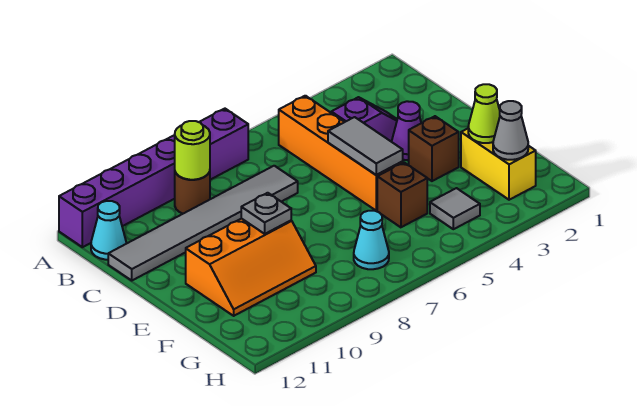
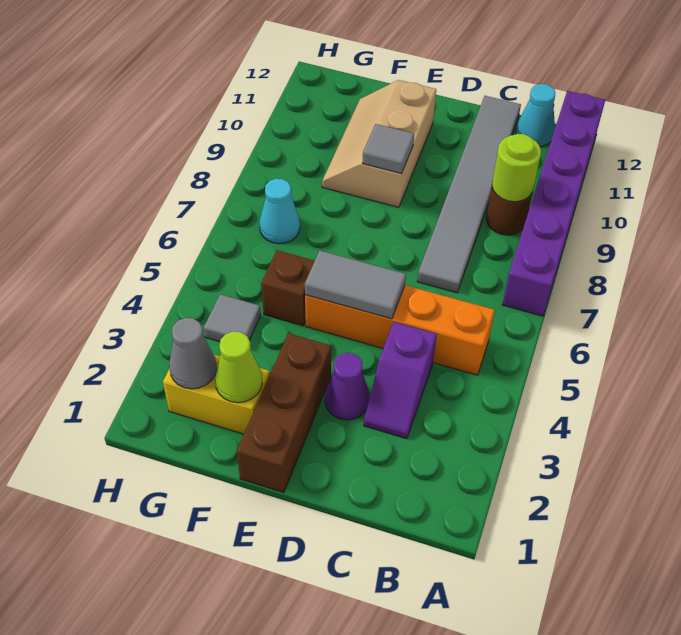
brown 1x1 brick [409,116,459,181] -> brown 1x3 brick [237,333,331,493]
orange 2x3 slope [186,218,316,316] -> tan 2x3 slope [322,80,436,207]
grey 1x1 plate [241,193,291,234] -> grey 1x1 tile [363,124,414,174]

